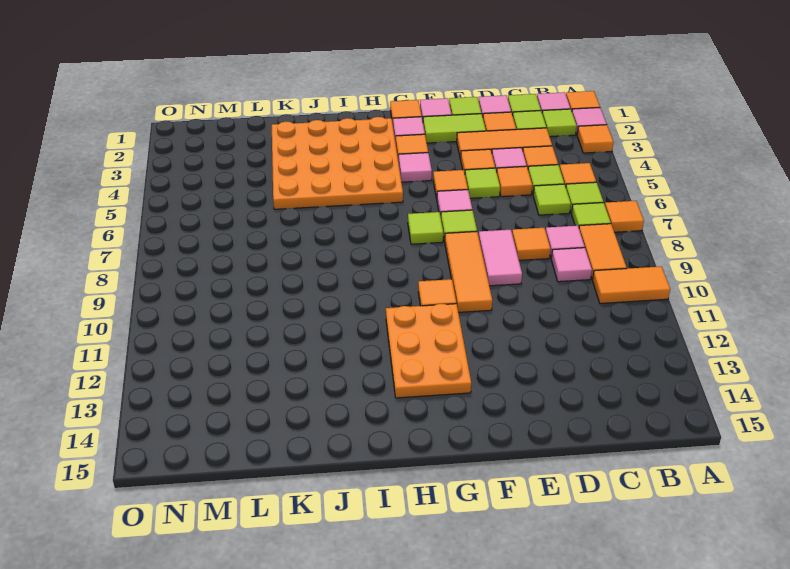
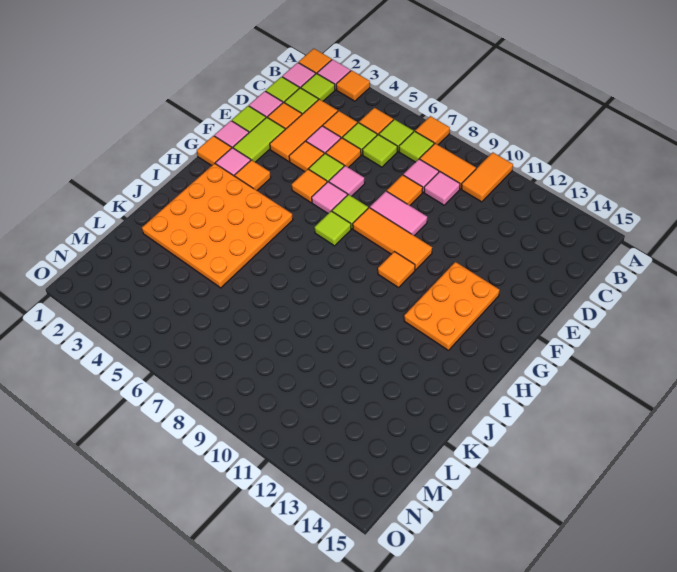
pink 1x1 tile [399,153,432,182] -> pink 1x1 tile moved to [329,166,365,196]
orange 2x3 plate [386,304,471,398] -> orange 2x3 plate turned to [404,262,499,351]

